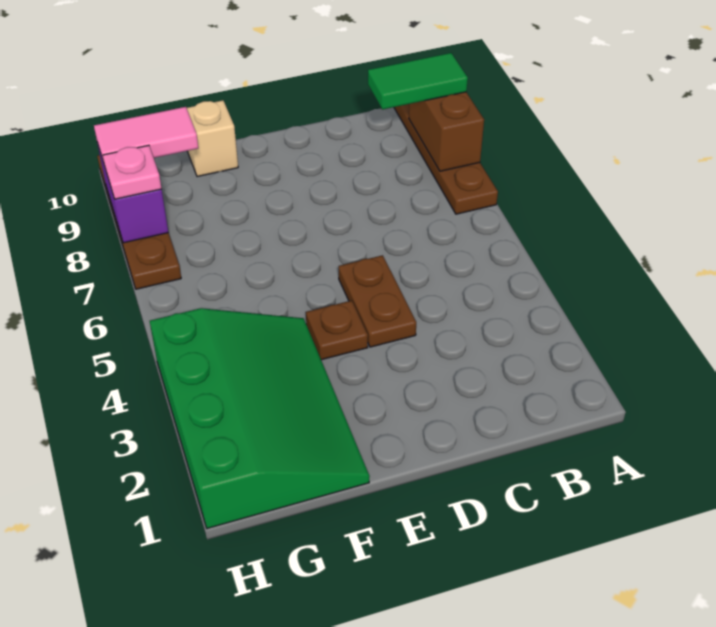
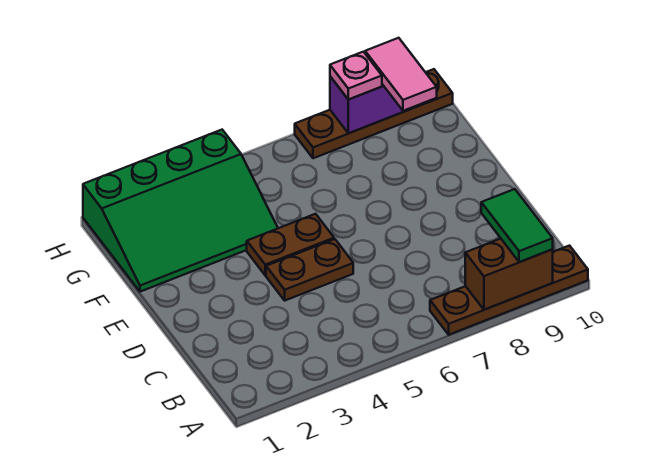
brown 1x1 plate [306,301,368,360] -> brown 1x2 plate [247,214,334,275]
tan 1x1 brick [187,100,238,177] -> none

